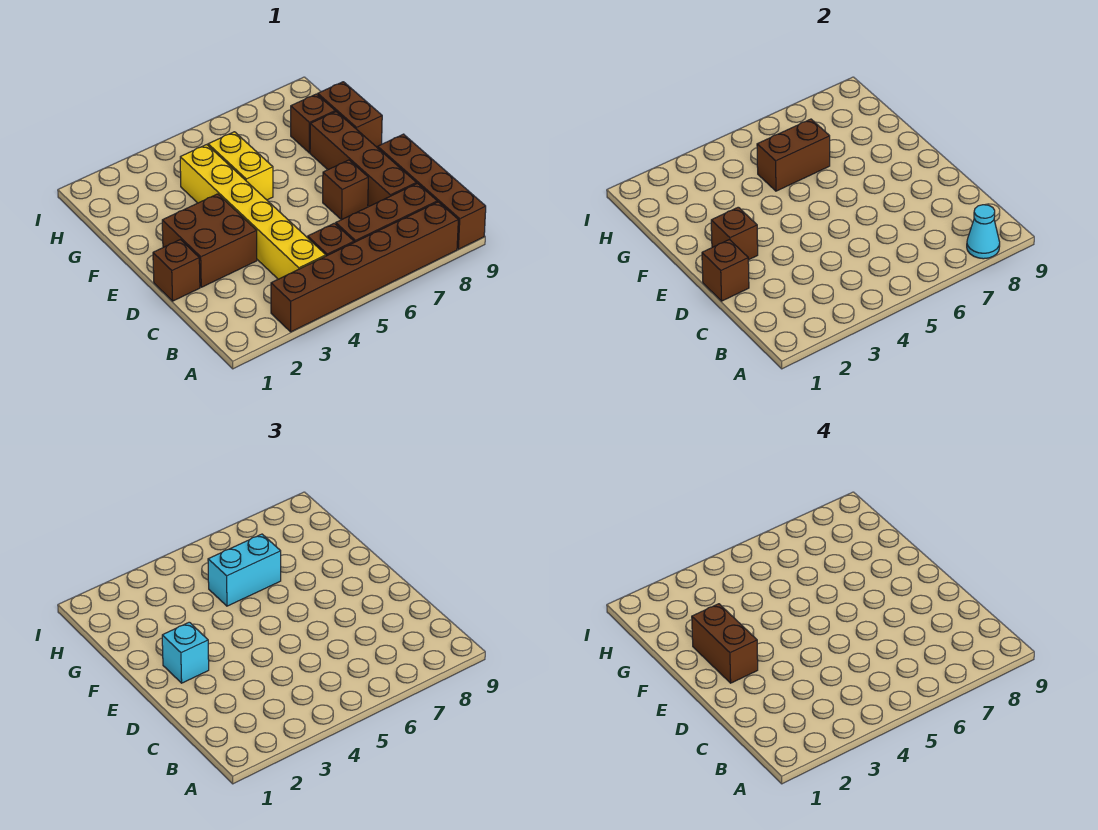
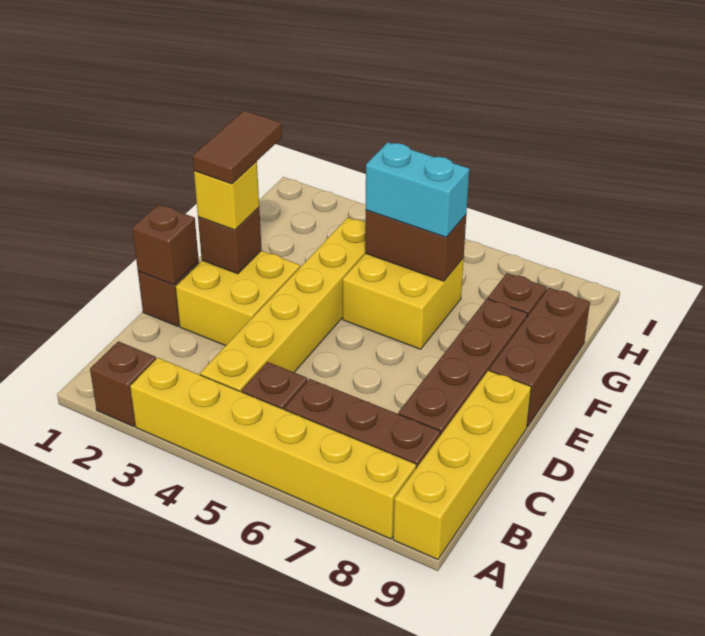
brown 1x6 brick [271,202,458,332] -> yellow 1x6 brick [130,358,416,539]
cyan 1x1 cone [967,205,1000,259] -> none
brown 1x4 brick [378,134,486,249] -> yellow 1x4 brick [393,370,531,560]
brown 2x2 brick [162,194,257,287] -> yellow 2x2 brick [176,251,300,346]
brown 1x1 brick [323,160,368,220] -> brown 1x1 brick moved to [90,341,156,427]
cyan 1x1 brick [162,622,209,683] -> yellow 1x1 brick [194,161,259,230]
brown 1x2 brick [692,604,758,683] -> brown 1x2 tile [193,111,282,184]
yellow 1x2 brick [208,132,273,200] -> yellow 2x2 brick [343,254,464,349]
brown 1x2 brick [318,82,382,148] -> brown 1x3 brick [489,288,590,427]

